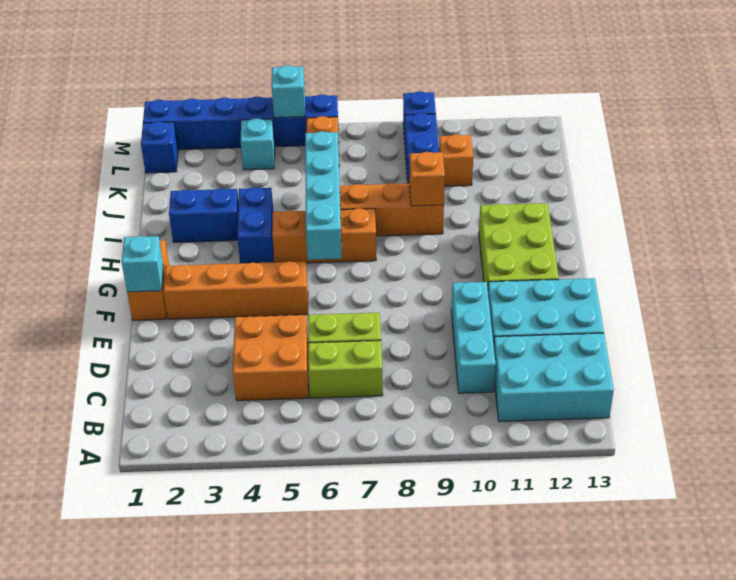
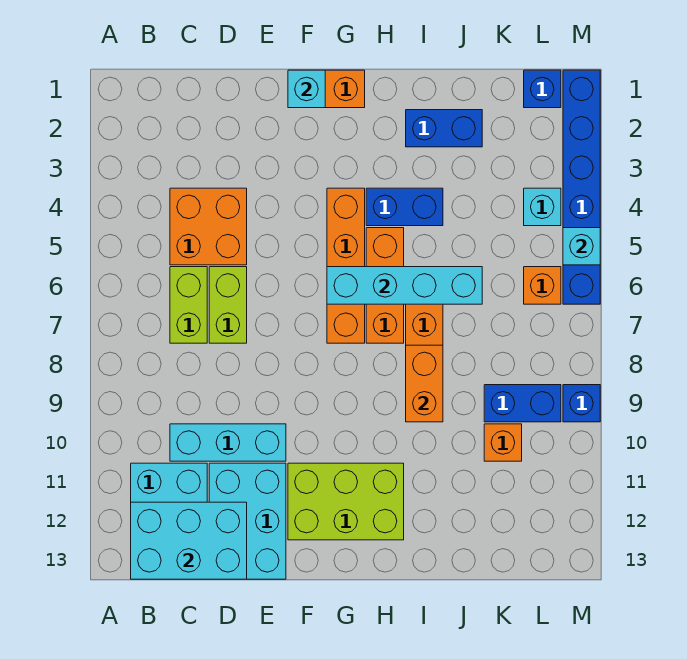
none -> cyan 2x3 brick [131,502,247,579]
orange 1x4 brick [163,261,308,319] -> orange 1x4 brick moved to [327,188,365,343]
blue 1x2 brick [169,188,239,242] -> blue 1x2 brick turned to [406,110,482,147]
orange 1x1 brick [409,152,445,206] -> orange 1x2 brick [406,345,443,422]

